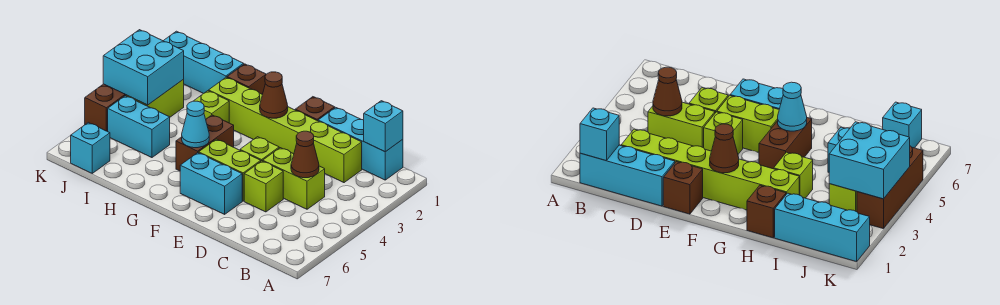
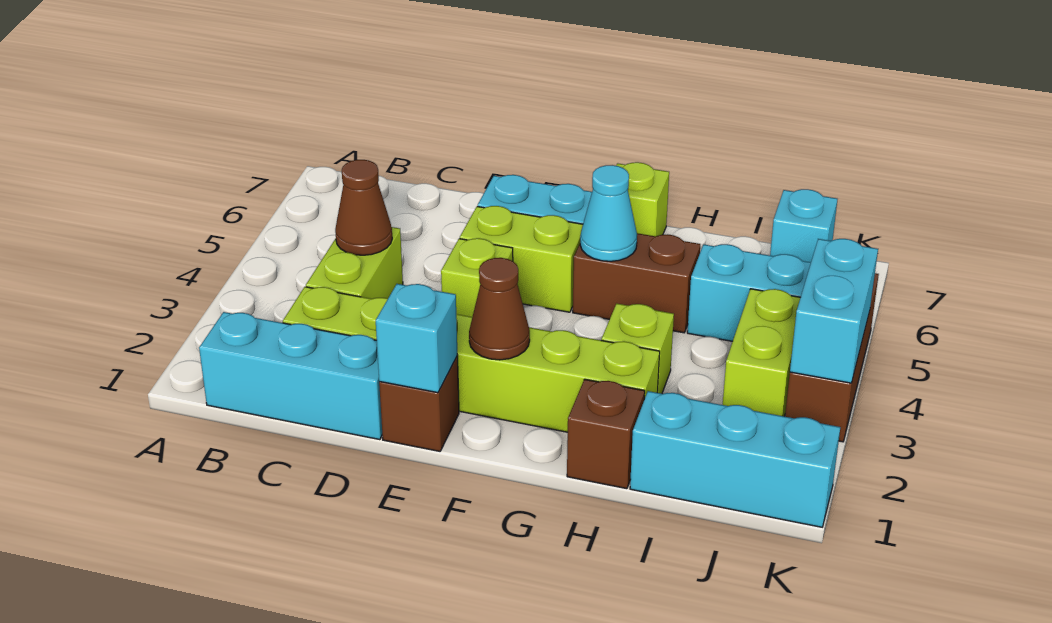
cyan 1x1 brick [364,101,403,152] -> cyan 1x1 brick moved to [376,284,457,393]
lime 1x2 brick [263,148,325,209] -> lime 1x2 brick turned to [306,227,403,299]
lime 1x1 brick [244,161,283,212] -> lime 1x1 brick moved to [616,162,669,236]
brown 1x2 brick [176,115,234,171] -> brown 1x2 brick turned to [573,233,700,333]
cyan 2x2 brick [103,30,184,105] -> cyan 1x2 brick [790,239,878,383]

